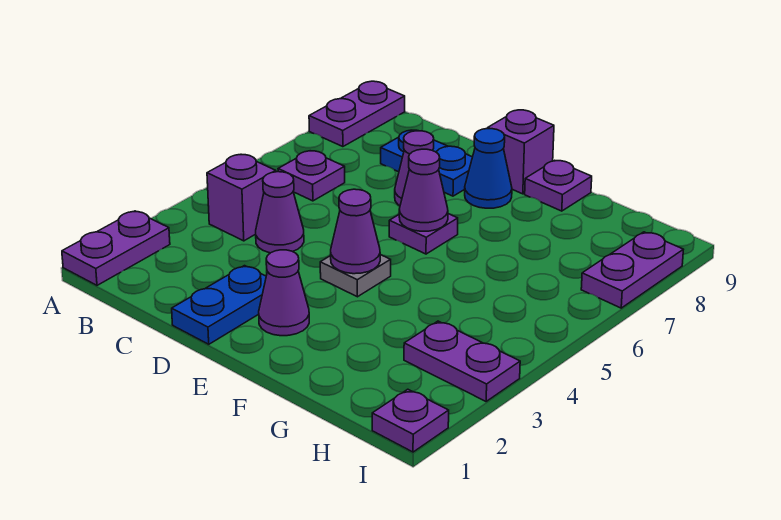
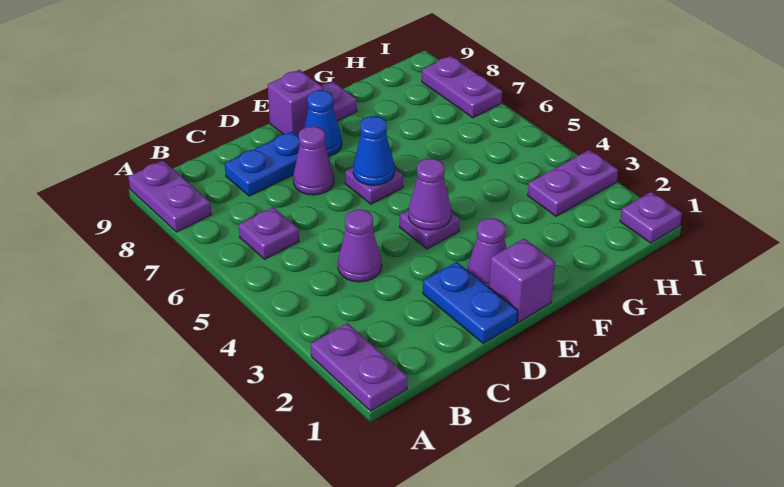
purple 1x1 brick [207,155,276,241] -> purple 1x1 brick moved to [489,239,555,322]
grey 1x1 plate [320,255,391,297] -> purple 1x1 plate [400,210,460,249]
purple 1x1 cone [399,149,448,231] -> blue 1x1 cone [353,116,395,186]

